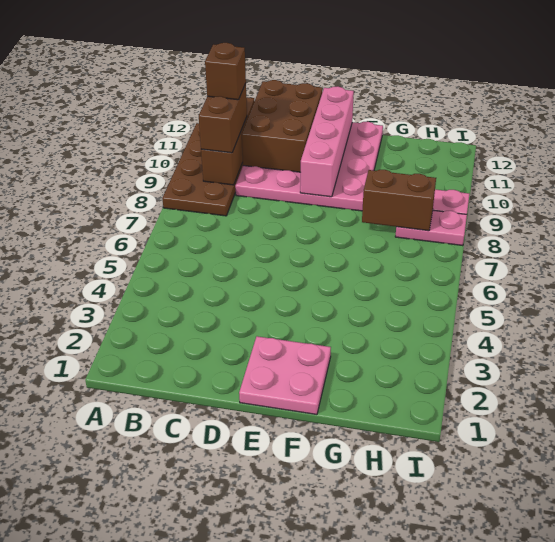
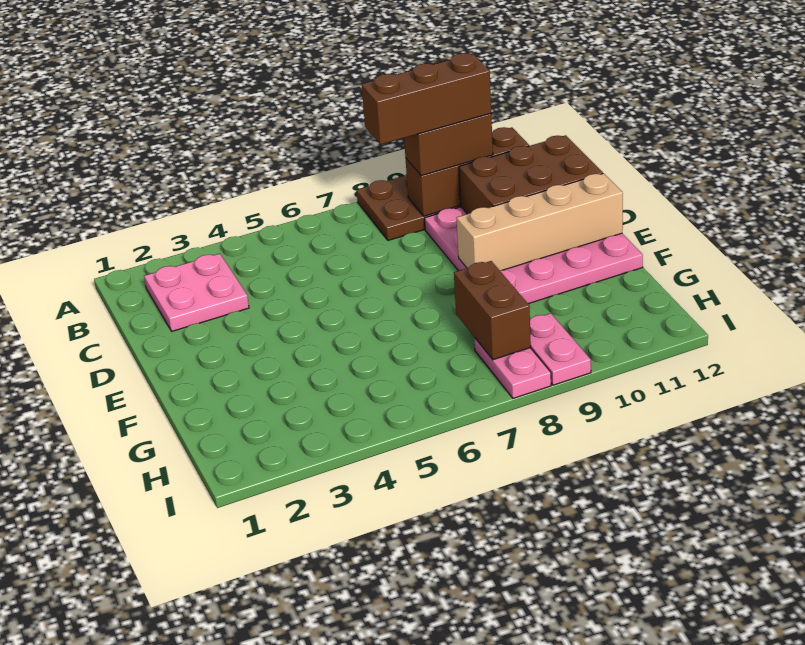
brown 1x1 brick [205,43,246,100] -> brown 1x3 brick [362,53,491,145]
pink 2x2 plate [239,336,331,415] -> pink 2x2 plate moved to [144,254,249,331]
pink 1x4 brick [300,86,354,197] -> tan 1x4 brick [457,173,623,271]

